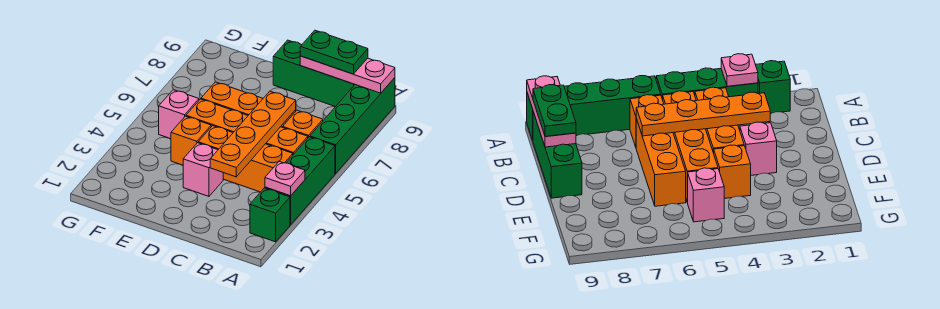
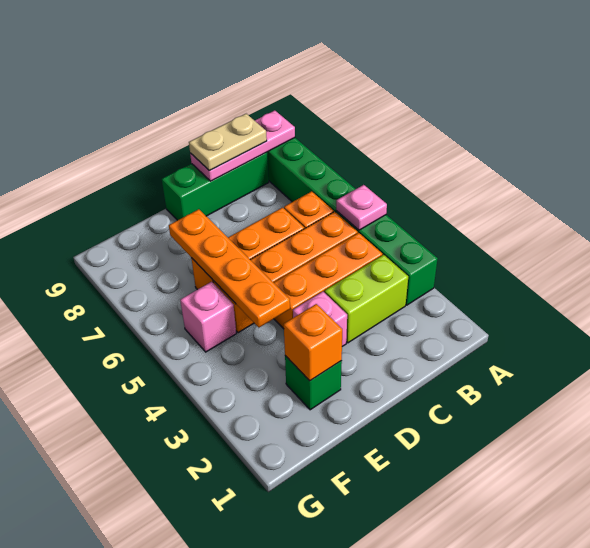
green 1x1 brick [250,188,290,242] -> green 1x1 brick moved to [285,356,342,410]
pink 1x1 plate [265,161,305,196] -> pink 1x1 plate moved to [336,185,387,230]
none -> lime 1x2 brick [325,255,408,343]
green 1x2 plate [300,30,368,74] -> tan 1x2 plate [189,114,267,171]
orange 1x4 plate [210,91,296,177] -> orange 1x4 plate moved to [169,209,290,327]
orange 1x1 brick [171,116,211,165] -> orange 1x1 brick moved to [284,304,342,381]

